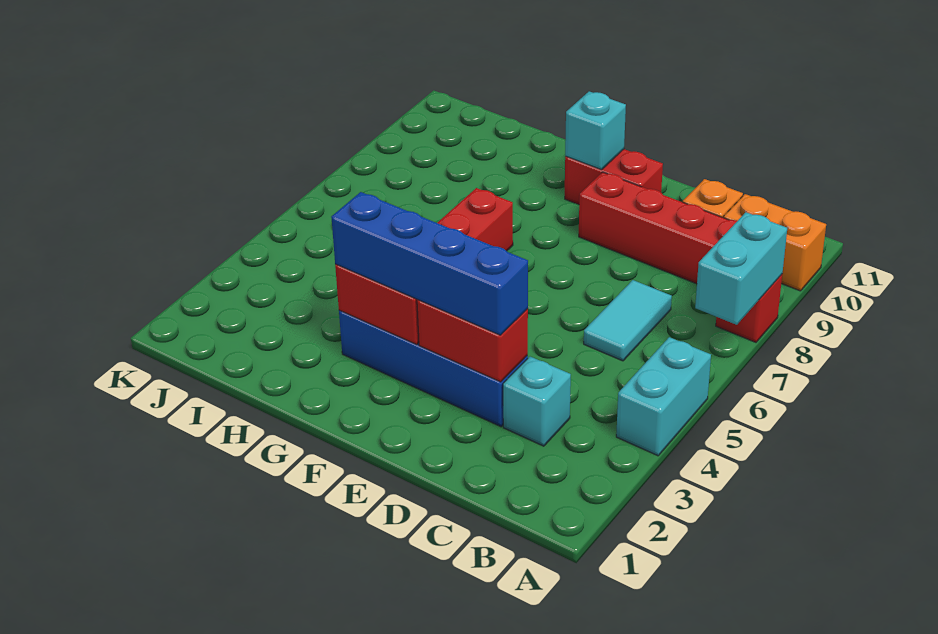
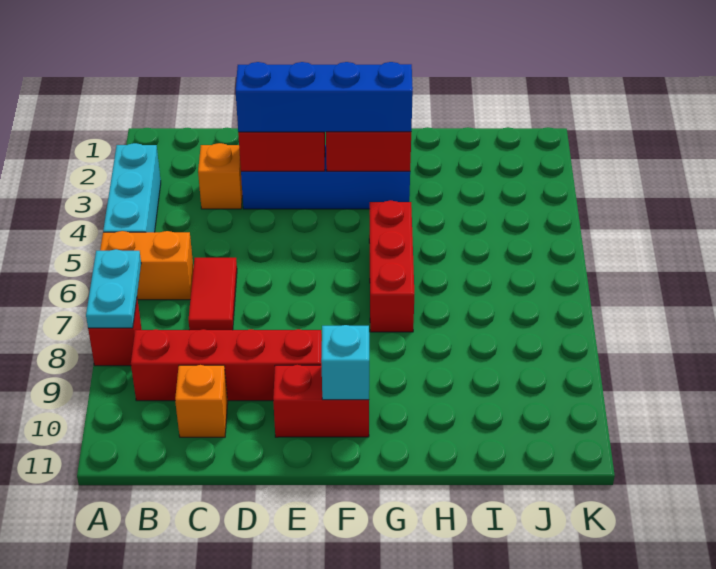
cyan 1x2 brick [616,337,711,456] -> cyan 1x3 brick [103,143,161,232]
cyan 1x2 brick [695,212,787,325] -> cyan 1x2 plate [86,249,141,328]
orange 1x2 brick [724,194,826,291] -> orange 1x2 brick moved to [100,231,193,300]
cyan 1x1 brick [503,357,571,446] -> orange 1x1 brick [198,143,242,209]
cyan 1x2 tile [584,280,672,361] -> red 1x2 tile [188,258,237,330]

